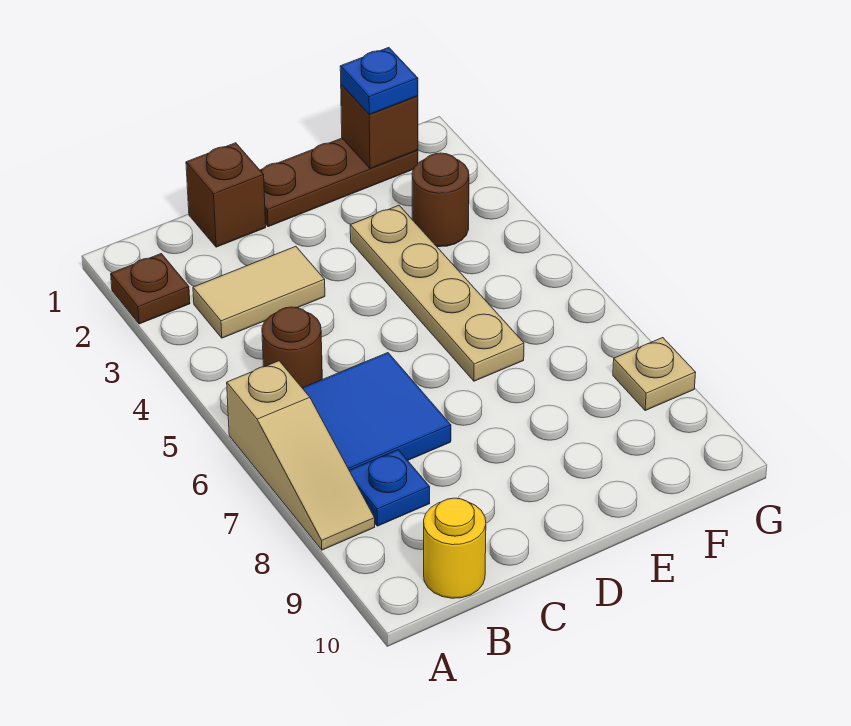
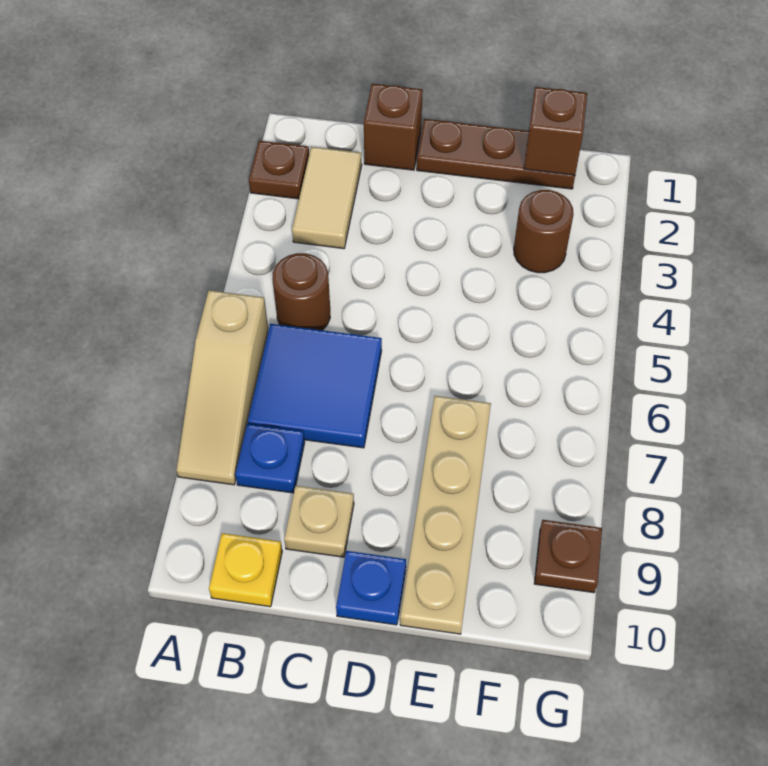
tan 1x2 tile [193,246,325,338] -> tan 1x2 tile turned to [292,147,362,249]
yellow 1x1 round brick [424,498,486,598] -> yellow 1x1 plate [209,533,282,607]
tan 1x4 plate [350,205,524,381] -> tan 1x4 plate moved to [400,396,491,634]
blue 1x1 plate [340,48,418,114] -> blue 1x1 plate moved to [336,551,406,625]
tan 1x1 plate [613,338,696,410] -> tan 1x1 plate moved to [284,486,354,557]
none -> brown 1x1 plate [534,520,602,593]

